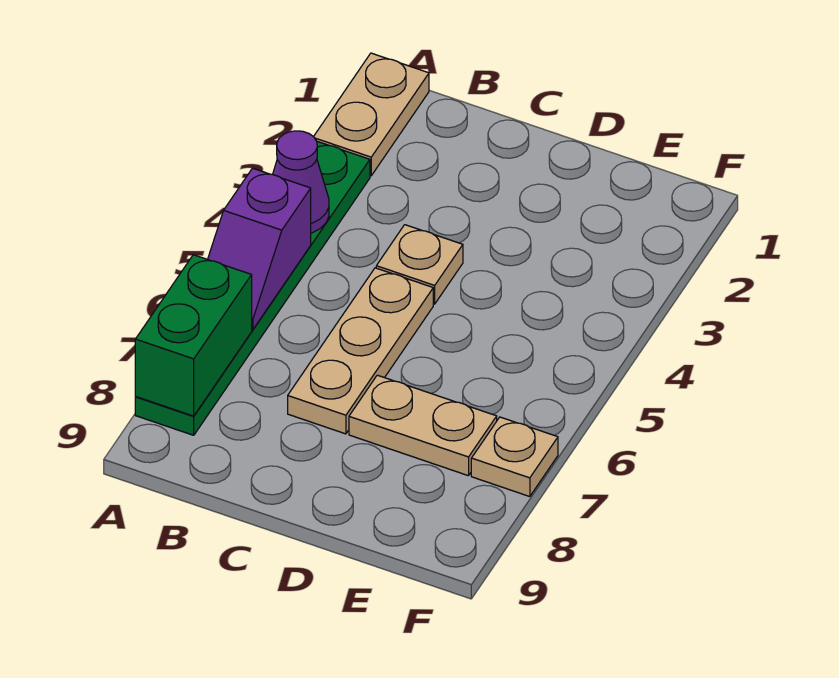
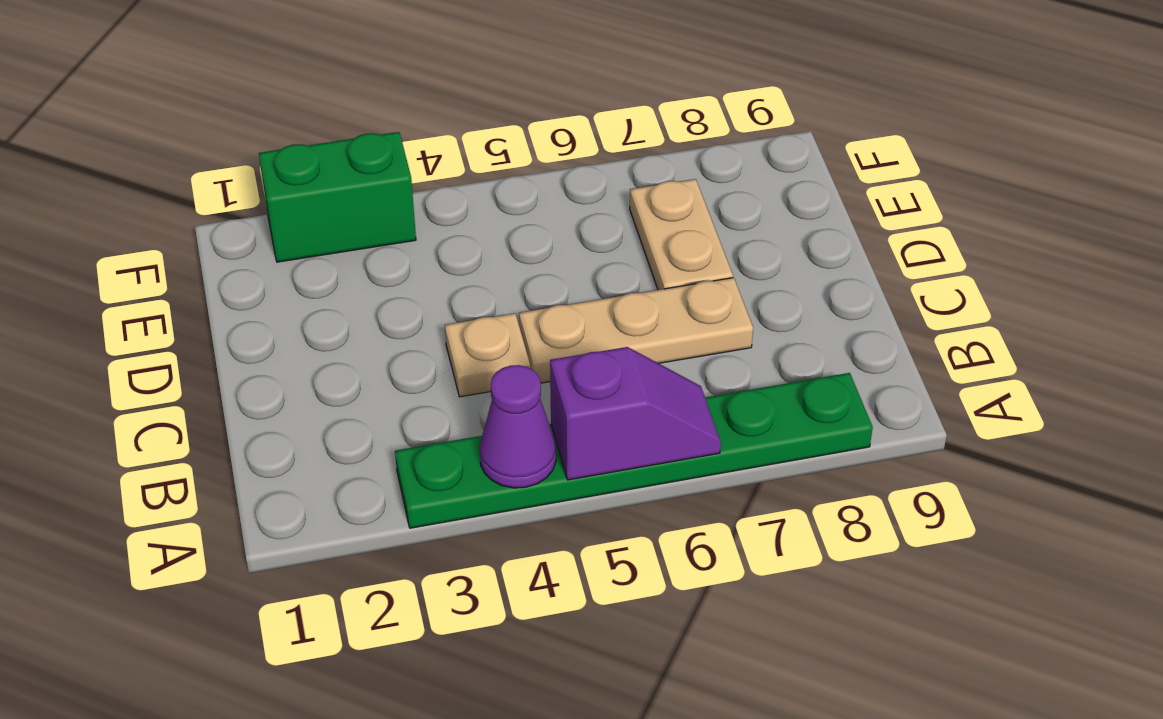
tan 1x2 plate [314,53,429,176] -> none
green 1x2 brick [135,255,252,416] -> green 1x2 brick moved to [259,132,416,262]
tan 1x1 plate [471,417,558,497] -> none

